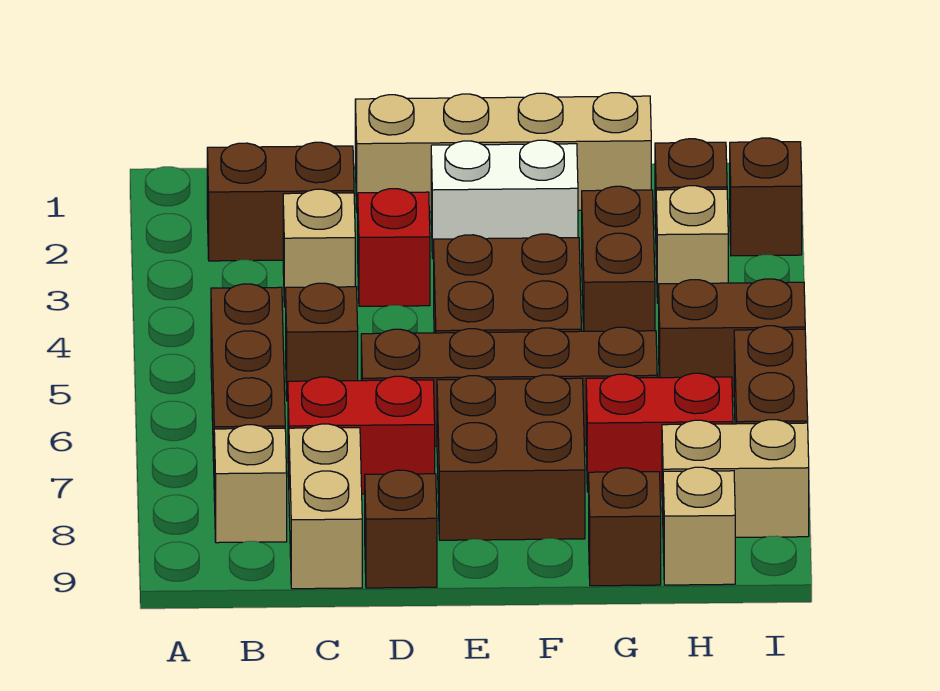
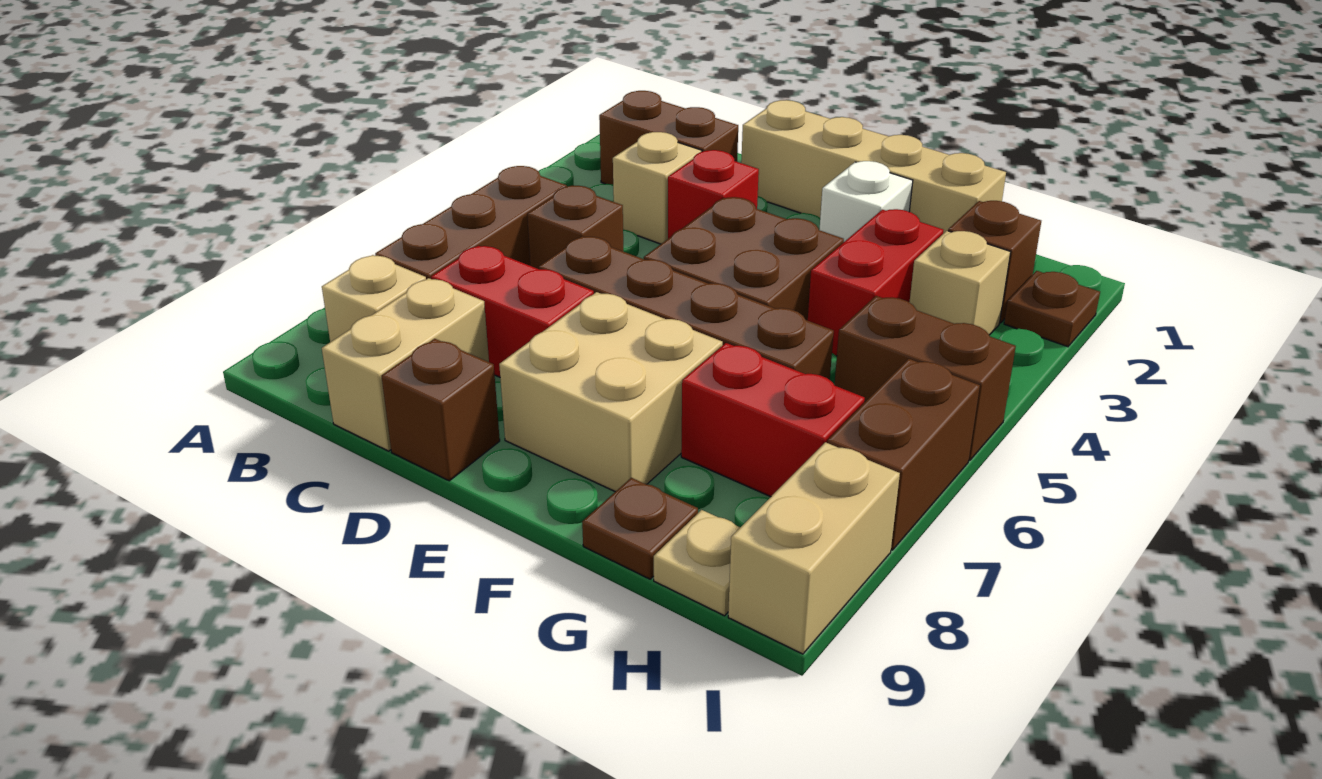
white 1x2 brick [431,140,578,259] -> white 1x1 brick [820,161,913,242]
brown 2x2 brick [437,375,585,540] -> tan 2x2 brick [499,292,723,492]
brown 1x2 brick [582,186,655,331] -> red 1x2 brick [808,209,943,356]
brown 1x1 brick [589,468,661,586] -> brown 1x1 plate [582,478,698,579]
tan 1x2 brick [662,420,809,537] -> tan 1x2 brick turned to [728,442,900,654]
tan 1x1 brick [663,467,735,585] -> tan 1x1 plate [654,510,740,616]
brown 1x1 brick [730,138,802,256] -> brown 1x1 plate [1004,271,1100,347]

